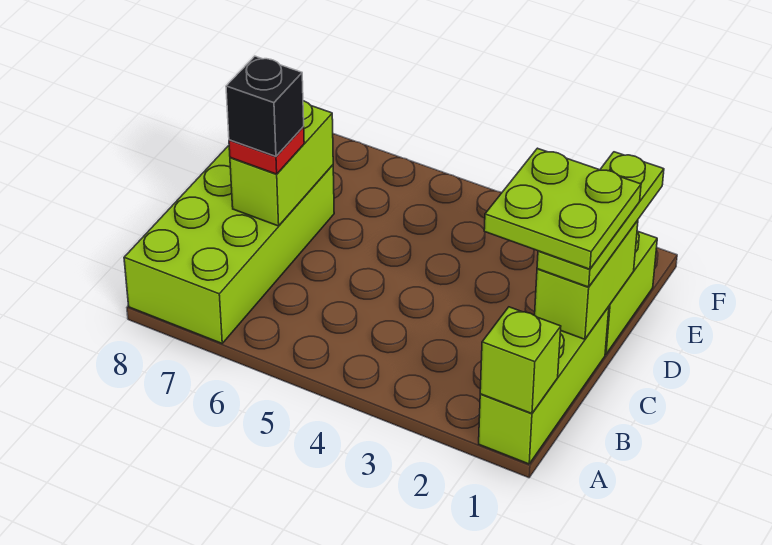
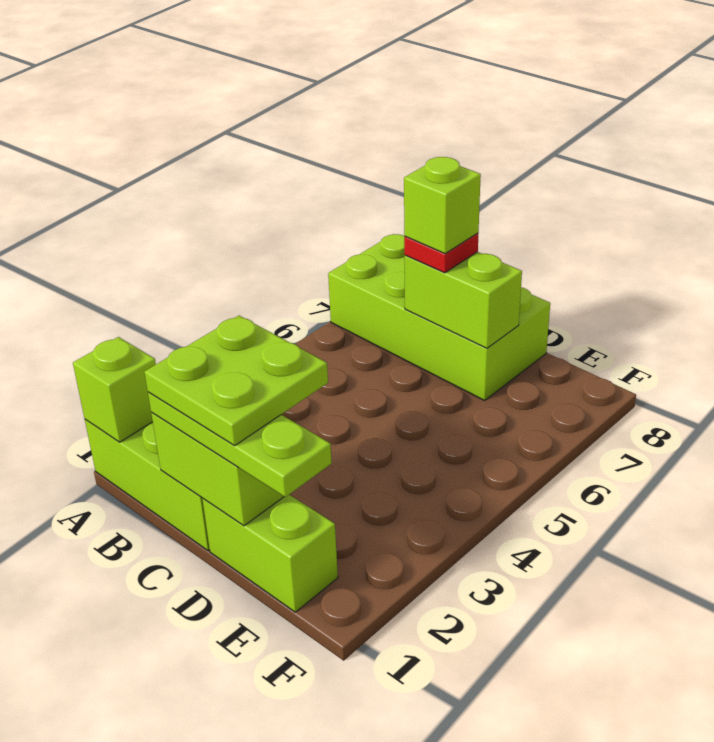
black 1x1 brick [226,56,304,156] -> lime 1x1 brick [404,157,481,254]

